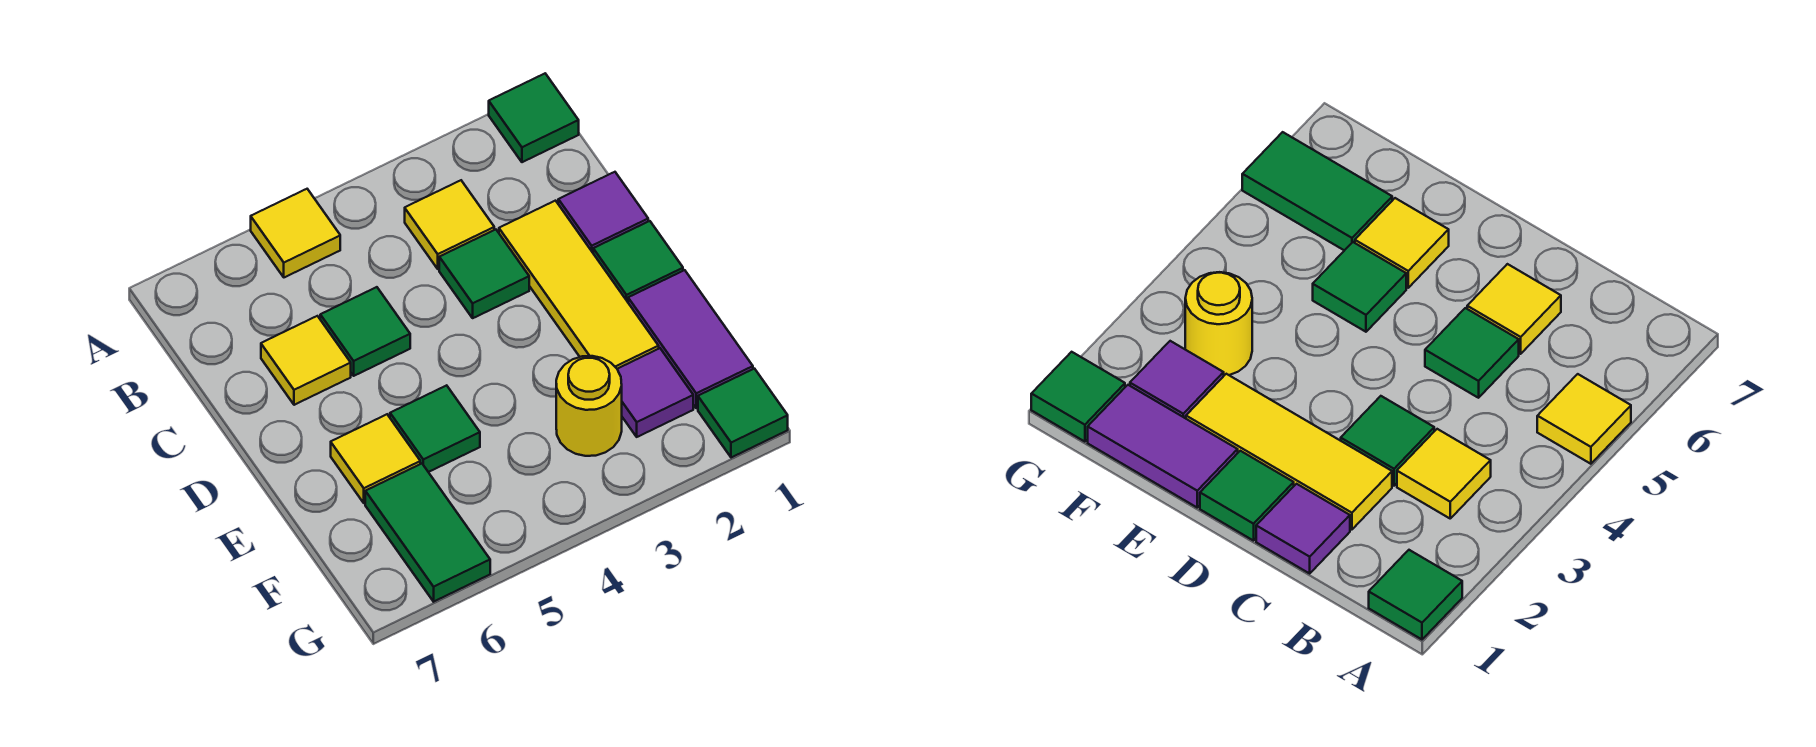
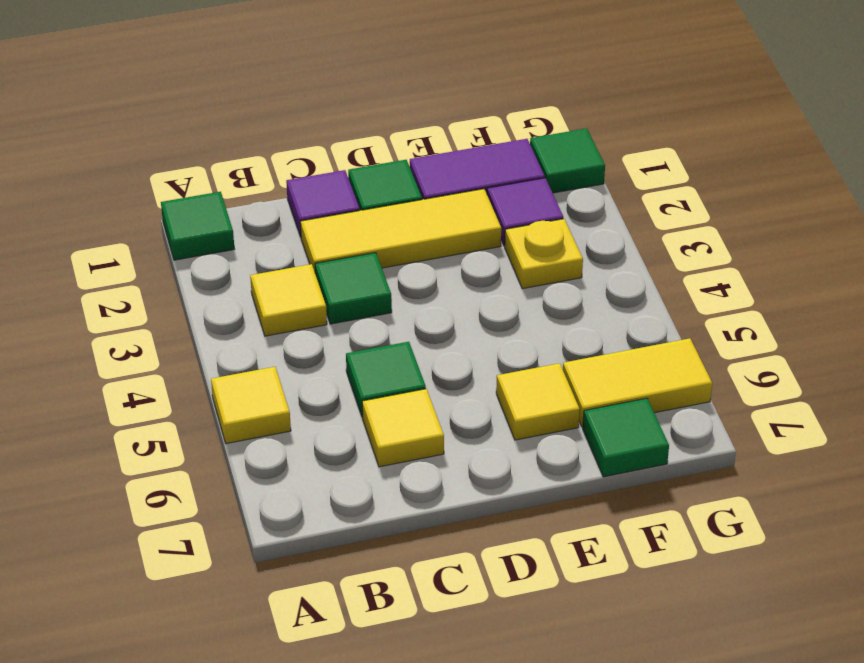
green 1x1 tile [390,385,480,472] -> green 1x1 tile moved to [583,398,669,477]
yellow 1x1 round brick [556,356,622,456] -> yellow 1x1 plate [505,219,583,289]
green 1x2 tile [365,464,490,602] -> yellow 1x2 tile [563,338,712,427]

